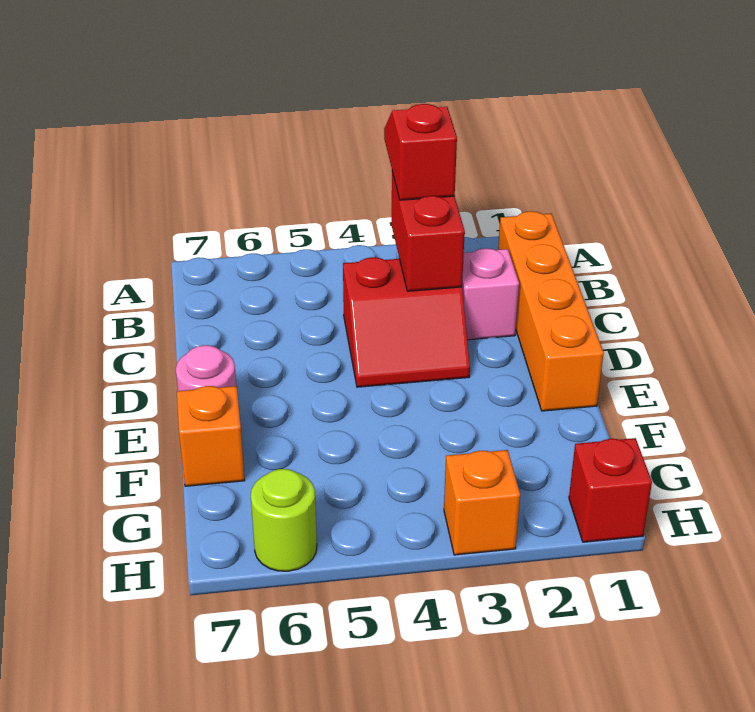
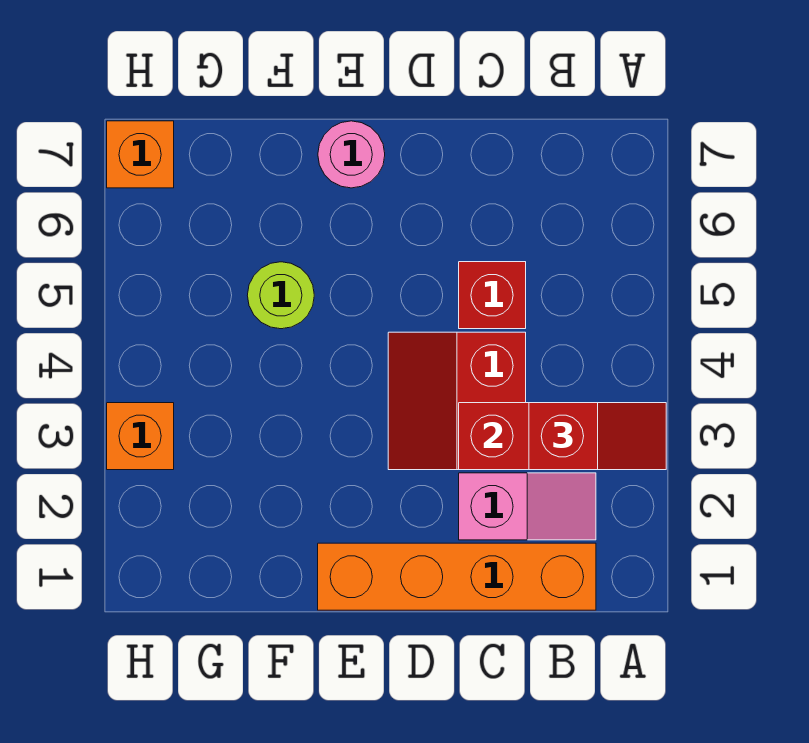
orange 1x1 brick [177,386,245,486] -> orange 1x1 brick moved to [107,121,174,188]
red 1x1 brick [569,438,652,542] -> red 1x1 brick moved to [459,262,526,329]
lime 1x1 round brick [251,469,317,571] -> lime 1x1 round brick moved to [247,262,314,329]

